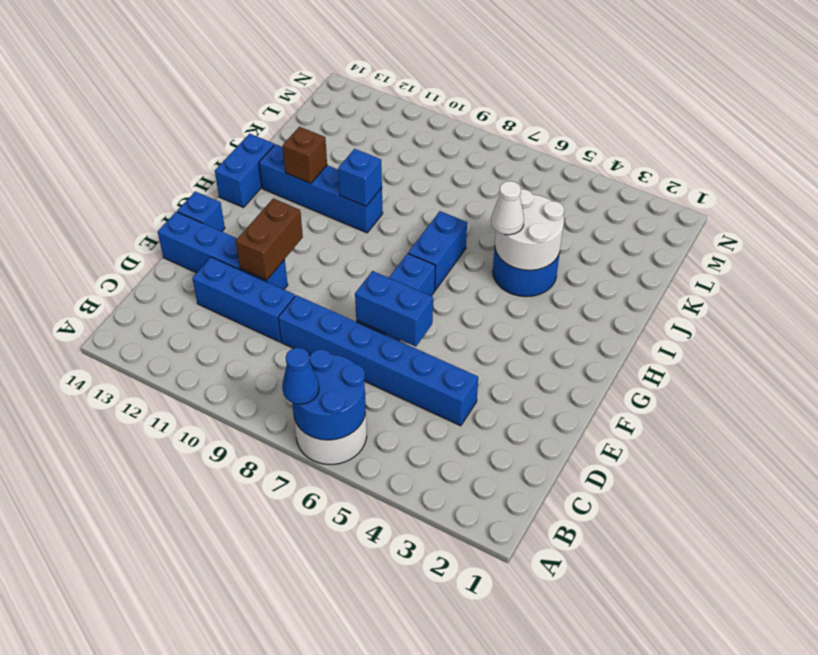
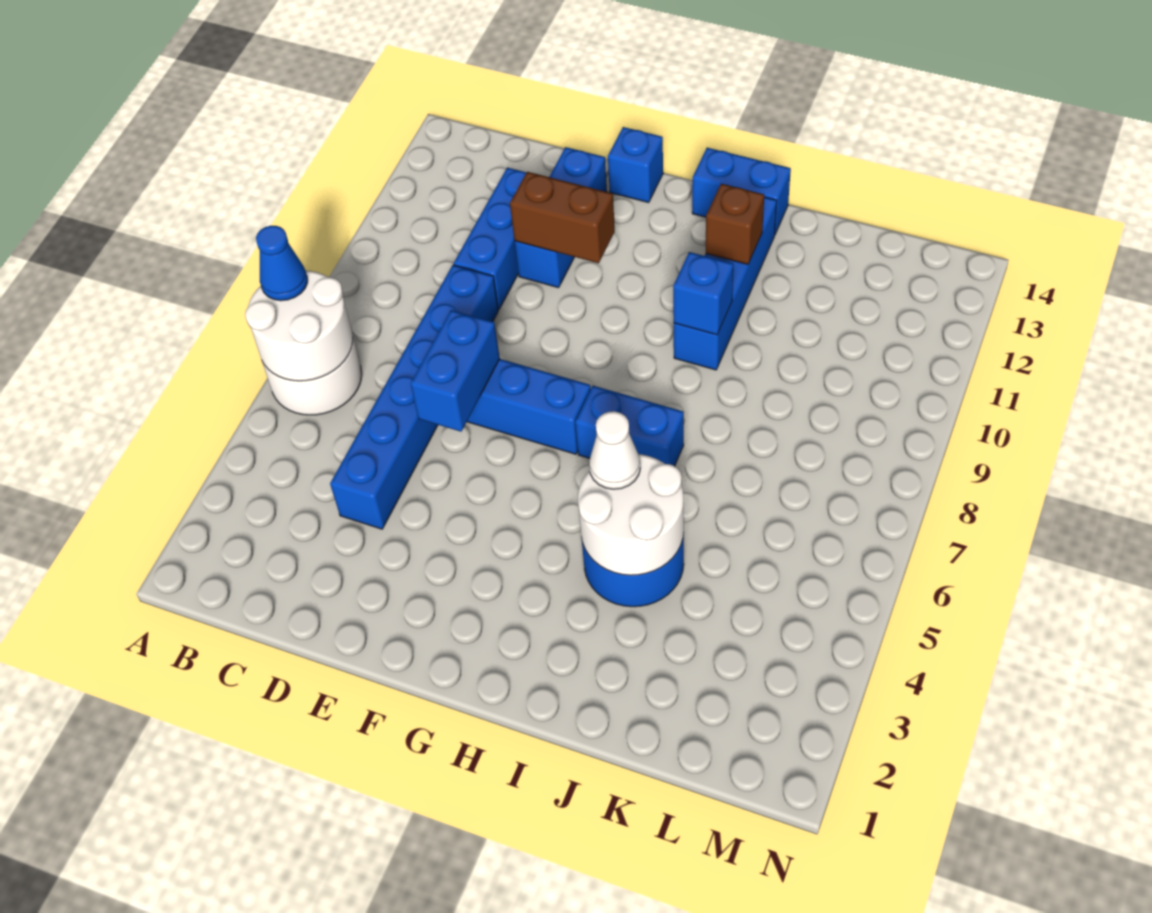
blue 2x2 round brick [292,349,366,440] -> white 2x2 round brick [245,271,353,381]
blue 1x4 brick [158,212,288,289] -> blue 1x3 brick [515,147,607,288]

